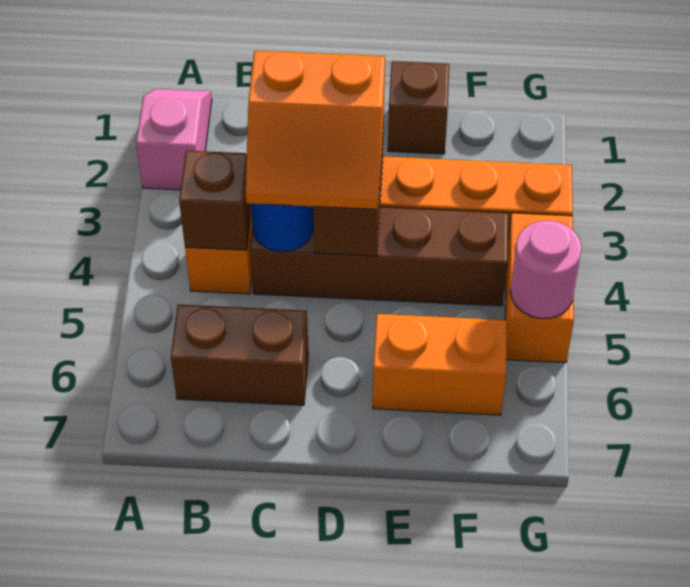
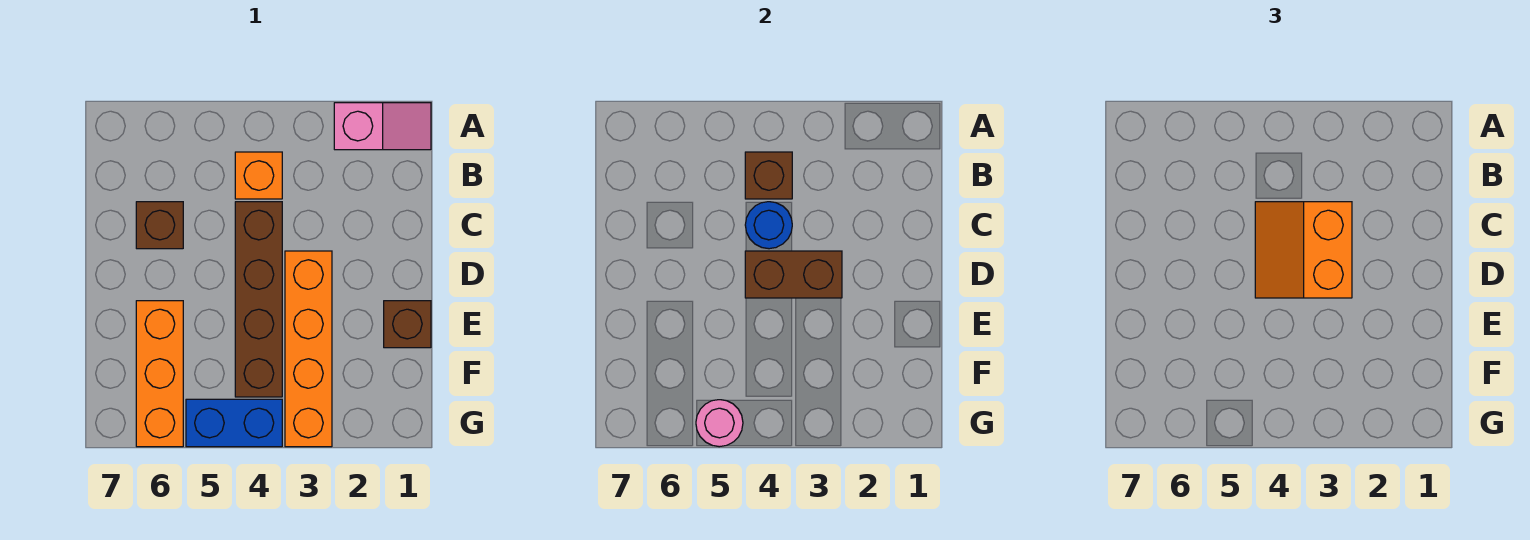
brown 1x2 brick [171,304,308,405] -> brown 1x1 brick [136,202,183,249]
orange 1x2 brick [373,314,507,415] -> orange 1x3 brick [136,301,183,447]
orange 1x2 brick [505,213,574,363] -> blue 1x2 brick [186,399,282,447]

